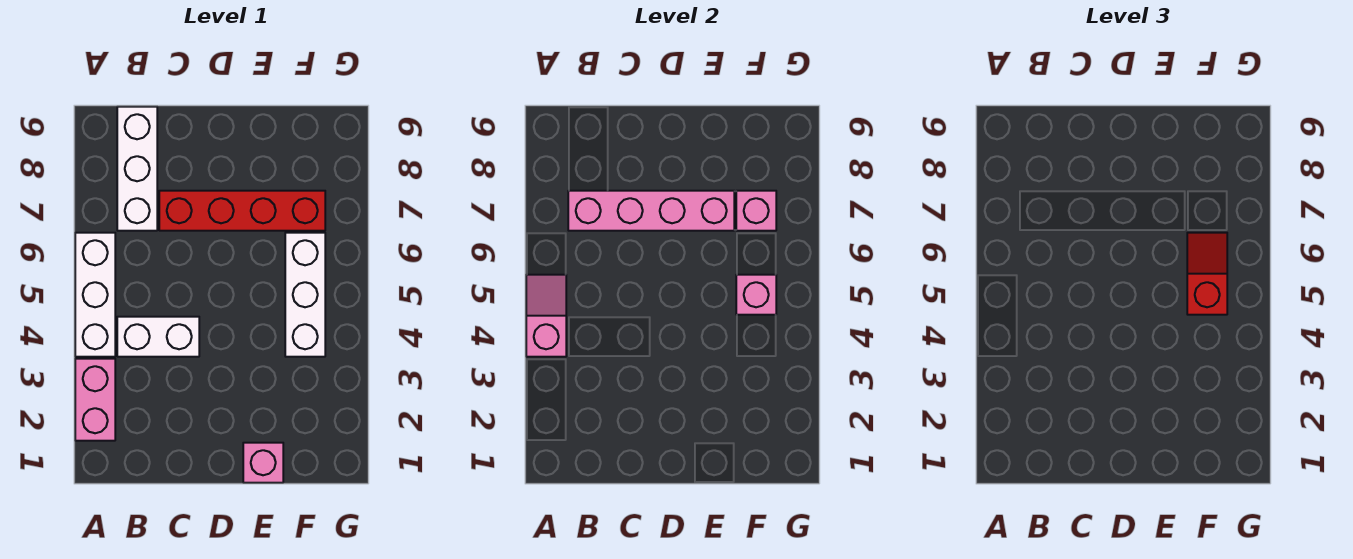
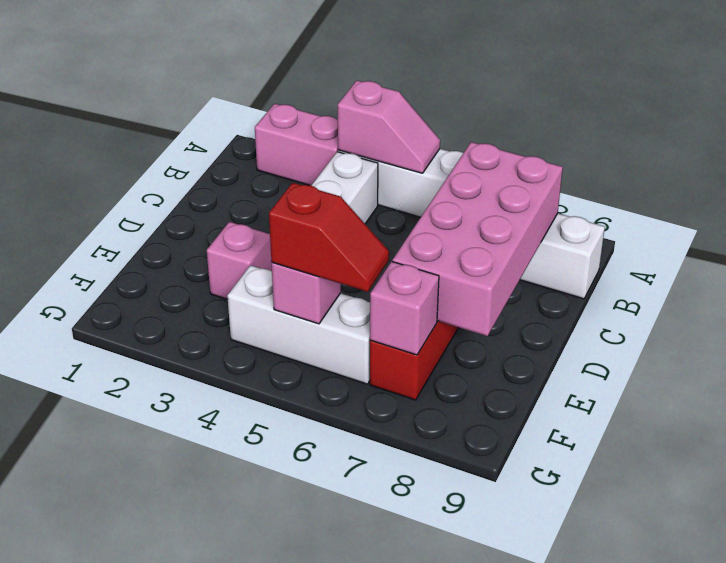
pink 1x4 brick [568,191,734,231] -> pink 2x4 brick [392,142,563,336]
pink 1x1 brick [243,443,283,483] -> pink 1x1 brick moved to [207,222,272,299]

